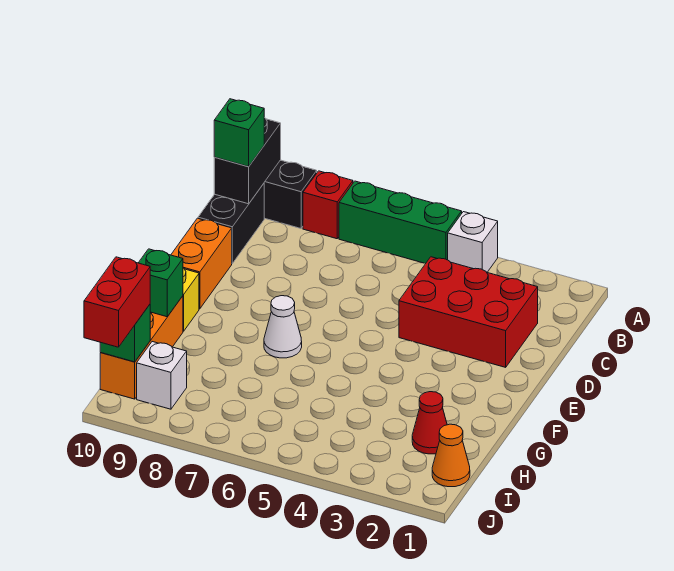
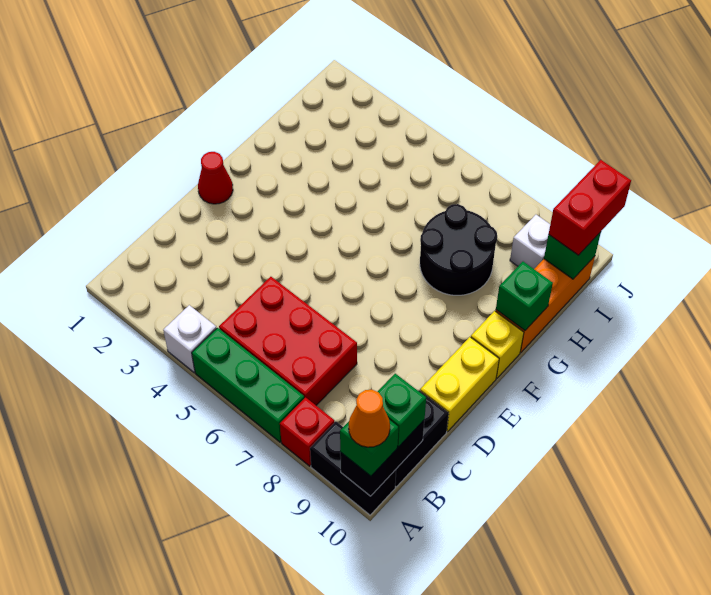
none -> green 1x1 brick [340,421,398,476]
red 2x3 brick [399,257,538,367] -> red 2x3 brick moved to [219,277,357,405]
orange 1x2 brick [171,218,232,309] -> yellow 1x2 brick [420,337,499,432]
white 1x1 cone [264,296,302,358] -> none
none -> black 2x2 round brick [420,204,497,295]
red 1x1 cone [412,392,447,454] -> red 1x1 cone moved to [198,152,233,204]
orange 1x1 cone [432,424,470,487] -> orange 1x1 cone moved to [349,390,390,447]

